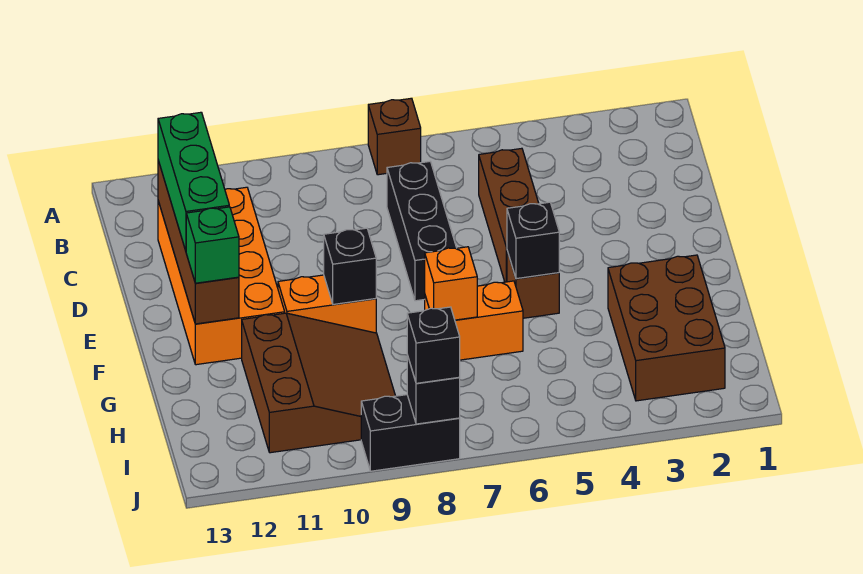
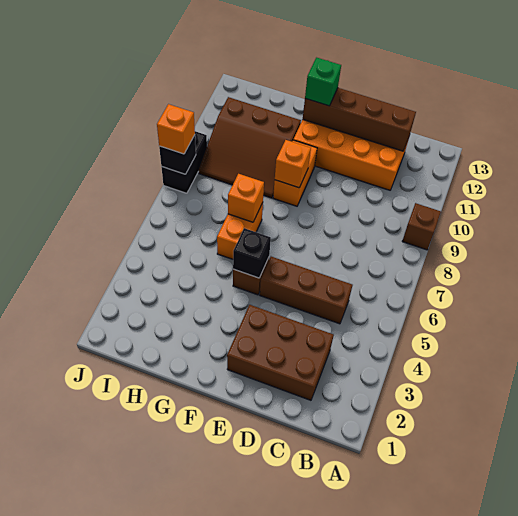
brown 1x1 brick [368,98,421,175] -> brown 1x1 brick moved to [402,203,441,250]
black 1x3 brick [387,162,456,301] -> none
green 1x3 brick [158,112,229,251] -> none
black 1x1 brick [324,228,376,304] -> orange 1x1 brick [275,140,311,188]
brown 2x3 brick [608,255,725,401] -> brown 2x3 brick moved to [227,305,334,400]
black 1x1 brick [407,307,460,383] -> orange 1x1 brick [157,104,195,154]

